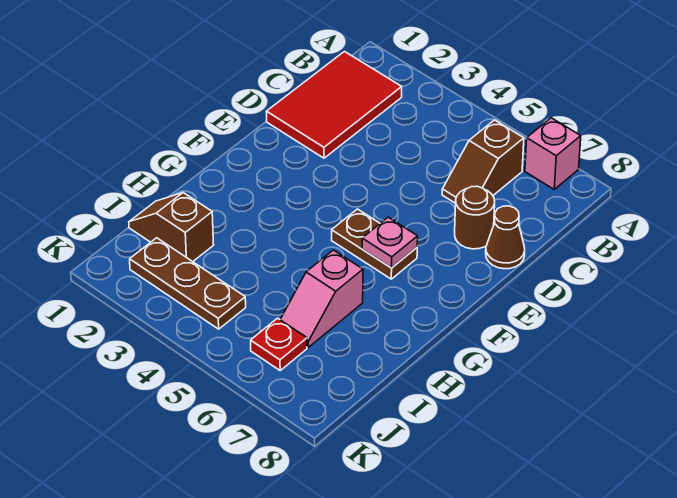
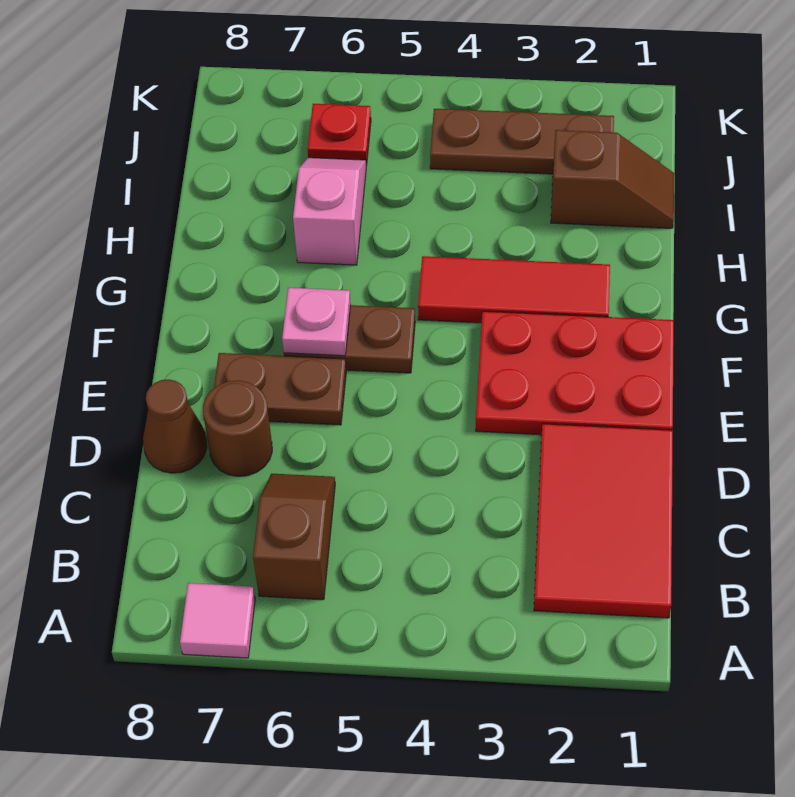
pink 1x1 brick [525,118,581,189] -> pink 1x1 tile [180,583,255,658]
none -> red 2x3 plate [476,311,674,435]
none -> brown 1x2 plate [214,353,346,425]
none -> red 1x3 tile [418,256,610,323]

